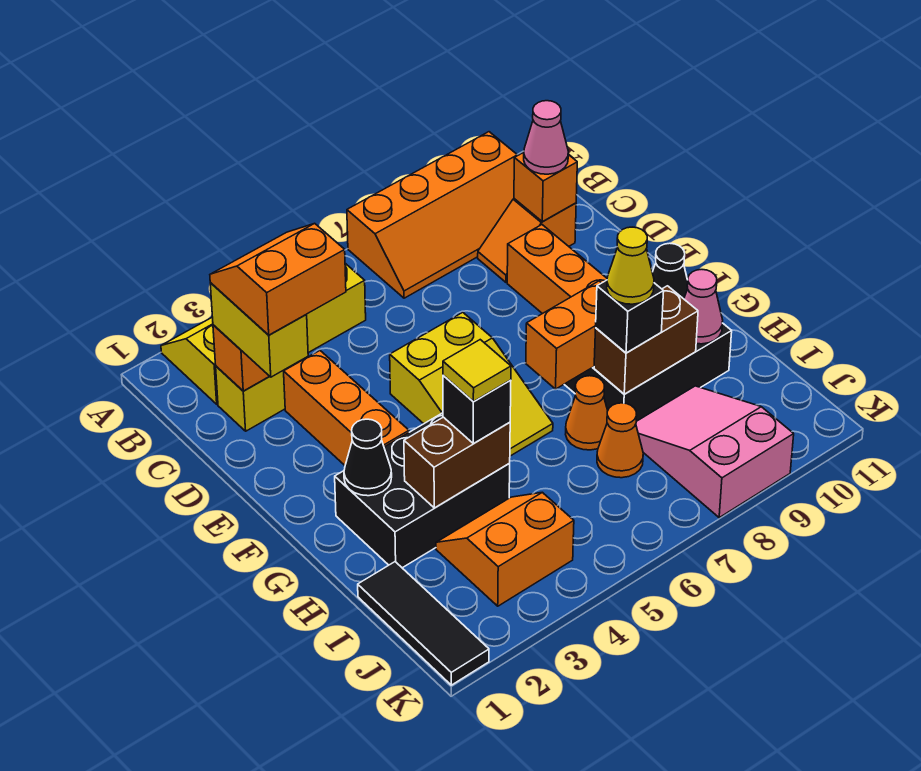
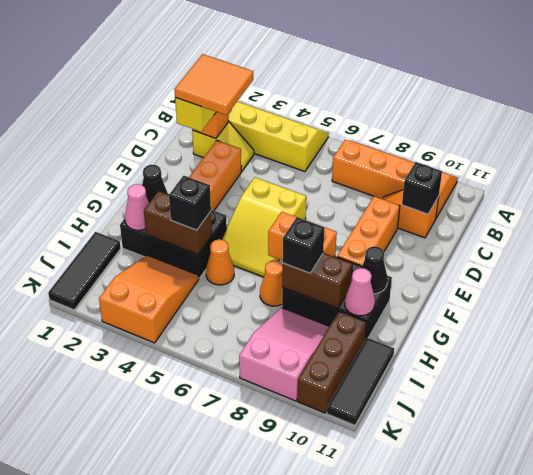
orange 2x4 slope [347,132,518,298] -> orange 2x4 slope turned to [332,140,458,218]
orange 2x2 slope [210,223,346,335] -> orange 2x2 tile [175,54,253,115]
orange 1x1 brick [514,153,577,222] -> black 1x1 brick [402,162,442,214]
pink 1x1 cone [524,101,568,174] -> pink 1x1 cone moved to [125,184,149,230]
yellow 1x1 tile [443,340,511,402] -> none
yellow 1x1 cone [607,227,654,304] -> none
orange 2x2 slope [436,492,574,606] -> orange 2x3 slope [99,255,199,343]
orange 1x1 cone [597,403,643,478] -> orange 1x1 cone moved to [206,239,234,285]
none -> brown 1x3 brick [297,311,367,413]
none -> black 1x3 tile [327,338,394,425]

